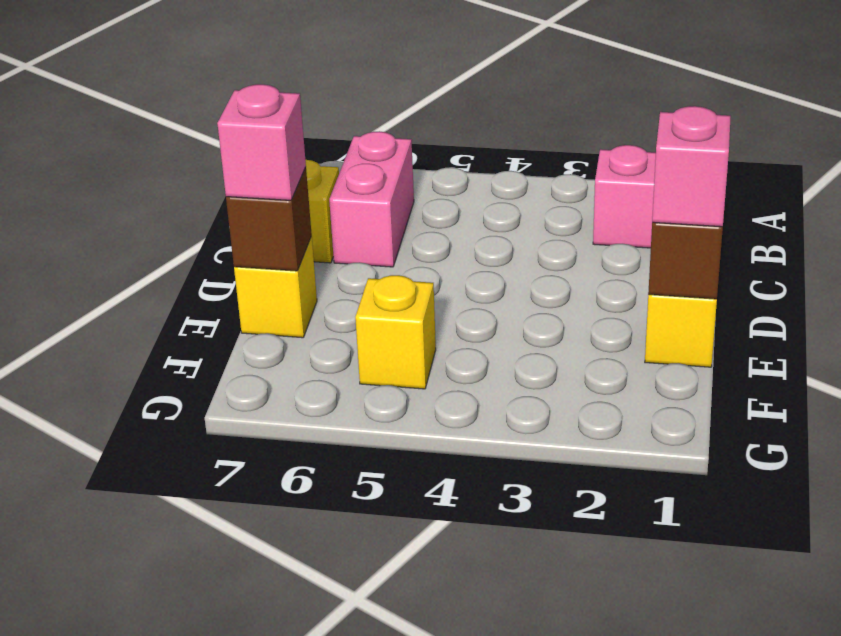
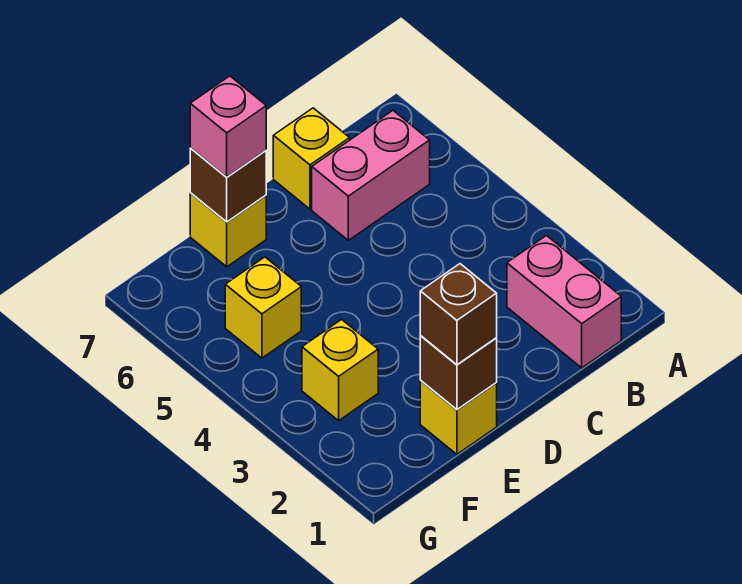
pink 1x1 brick [652,106,731,227] -> brown 1x1 brick [420,264,497,365]
none -> yellow 1x1 brick [302,319,378,421]

